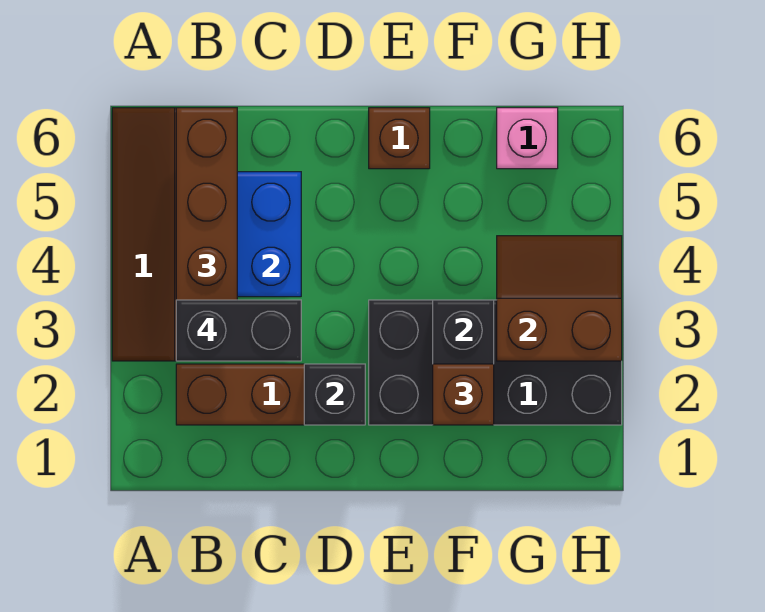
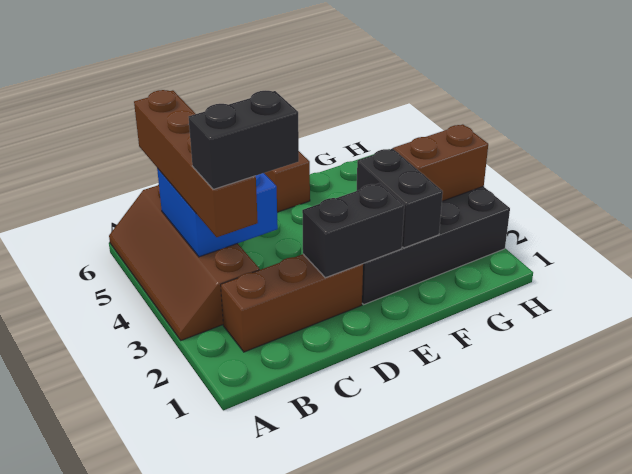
black 1x1 brick [304,364,365,425] -> black 1x2 brick [302,183,404,278]
brown 1x1 brick [433,364,494,425] -> none
pink 1x1 brick [497,108,558,169] -> none

